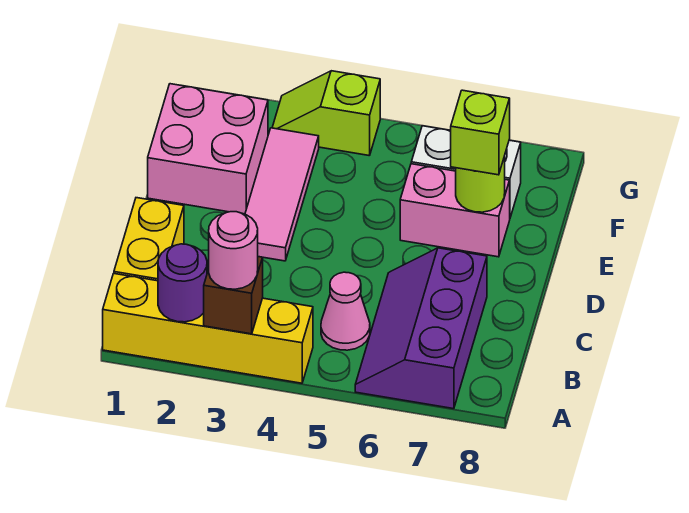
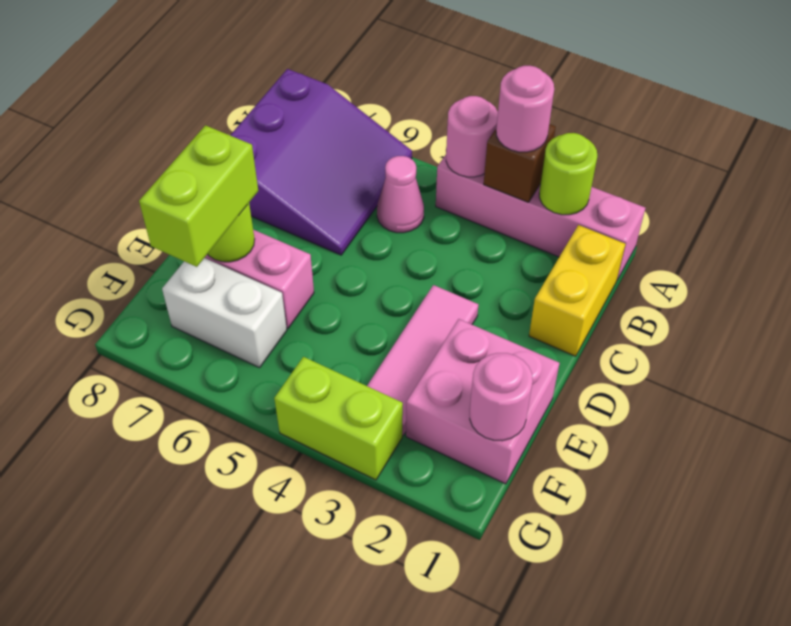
yellow 1x4 brick [103,274,313,383] -> pink 1x4 brick [436,155,645,280]
purple 1x1 round brick [158,244,207,322] -> lime 1x1 round brick [539,133,597,215]
none -> pink 1x1 round brick [446,96,498,177]
purple 2x3 slope [355,248,487,409] -> purple 3x3 slope [230,69,412,255]
lime 1x1 brick [451,90,510,175] -> lime 1x2 brick [139,125,258,267]
none -> pink 1x1 round brick [470,353,533,441]
lime 1x2 slope [272,71,380,156] -> lime 1x2 brick [274,357,403,480]

